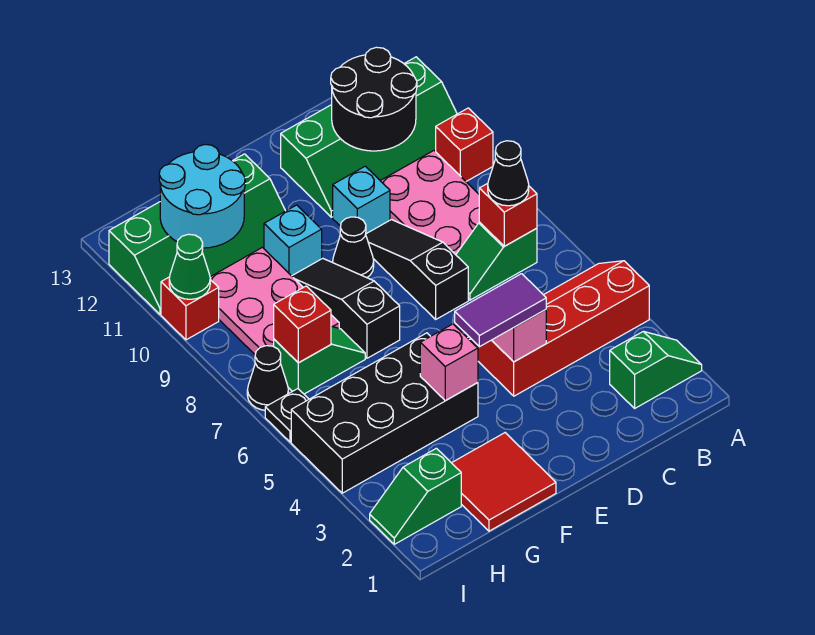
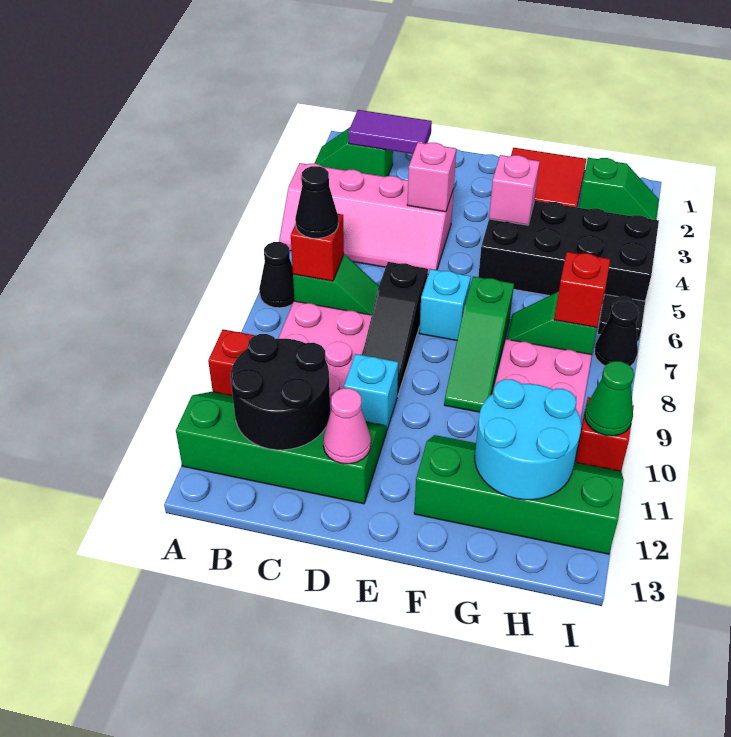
red 2x4 slope [468,261,649,396] -> pink 2x4 slope [279,163,454,274]
purple 1x2 tile [455,274,546,347] -> purple 1x2 tile moved to [348,110,432,154]
none -> pink 1x1 cone [323,388,371,464]
black 1x1 cone [333,217,374,278] -> black 1x1 cone moved to [259,242,295,308]
black 1x3 slope [292,258,400,358] -> green 1x3 slope [444,276,514,412]
cyan 1x1 brick [264,205,322,276] -> cyan 1x1 brick moved to [419,269,471,341]

